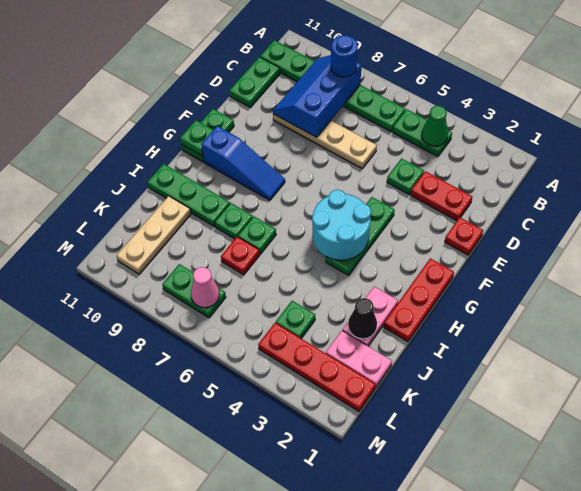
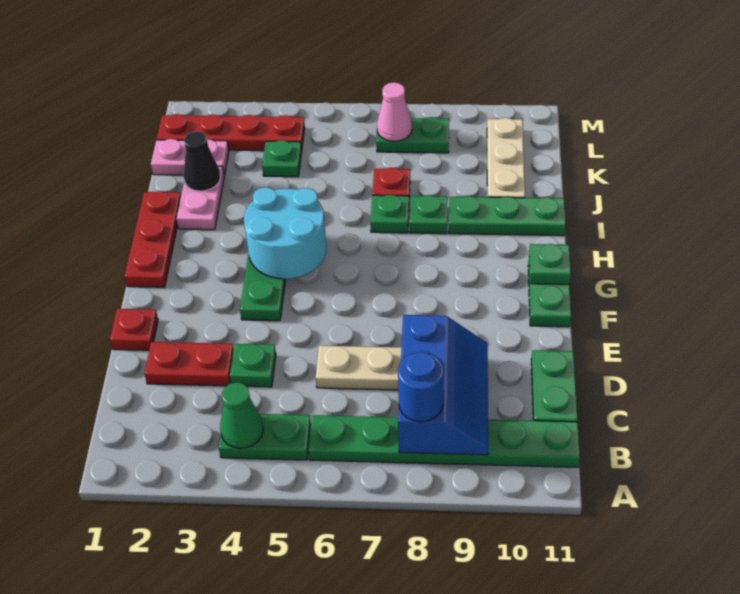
blue 1x3 slope [201,126,285,200] -> none

